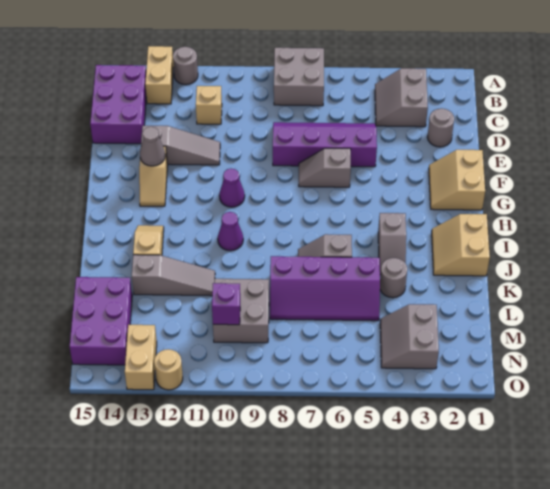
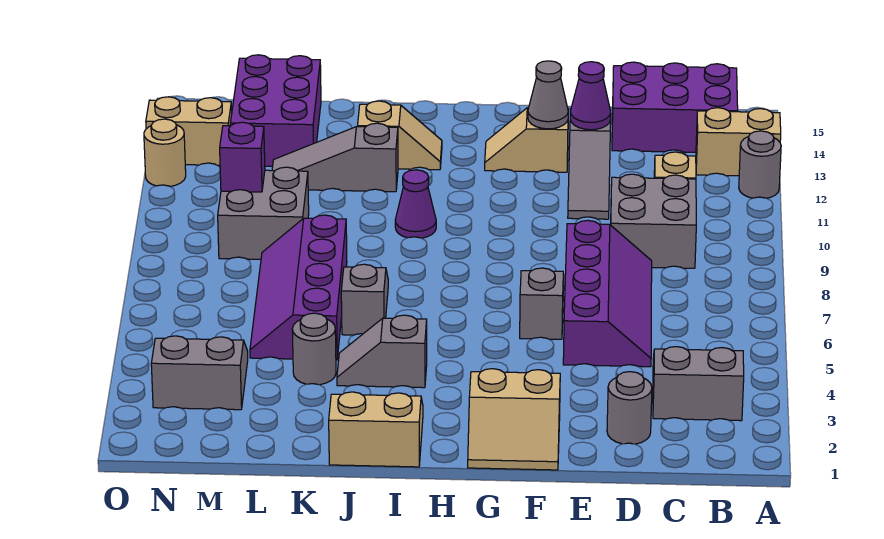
grey 2x2 brick [274,48,324,106] -> grey 2x2 brick moved to [611,174,696,268]
tan 2x2 slope [429,150,485,210] -> tan 2x2 slope turned to [468,369,560,470]
purple 1x1 cone [219,169,245,207] -> purple 1x1 cone moved to [570,62,611,130]
grey 1x3 slope [132,255,215,296] -> grey 1x3 slope turned to [272,123,398,192]
purple 2x3 brick [70,277,132,365] -> purple 2x3 brick turned to [230,55,321,166]

